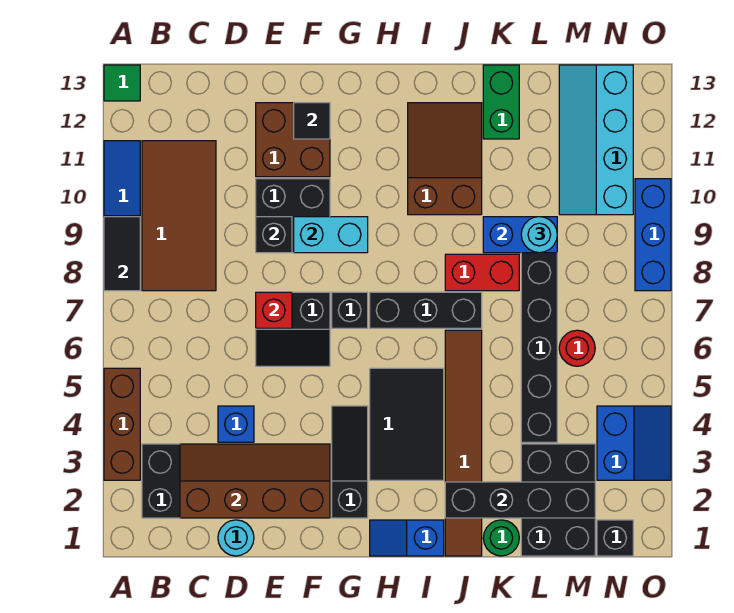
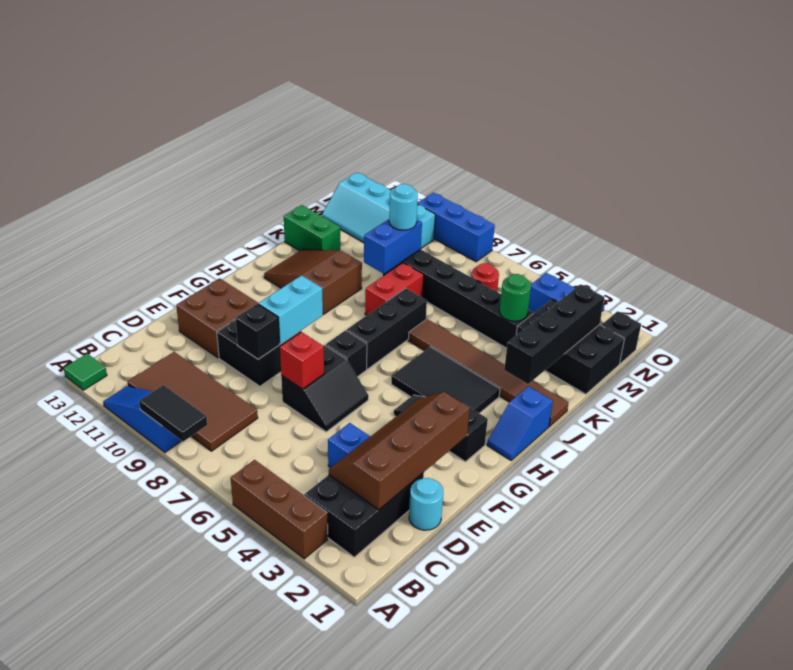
black 1x1 tile [294,103,330,139] -> none
green 1x1 round brick [483,520,519,556] -> green 1x1 round brick moved to [499,274,531,321]

